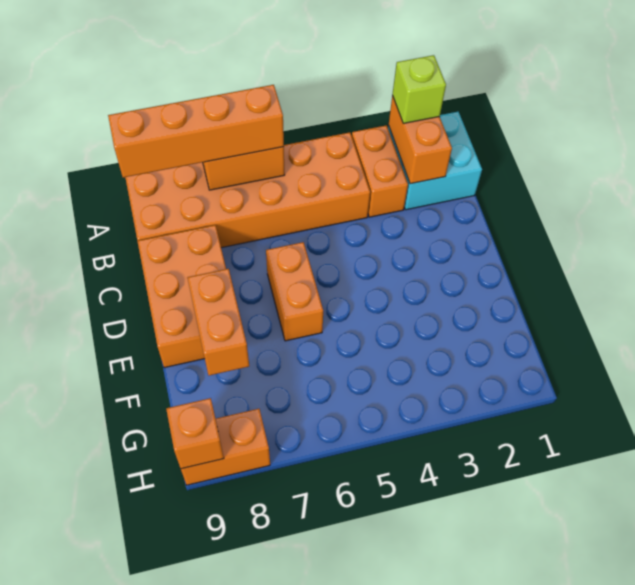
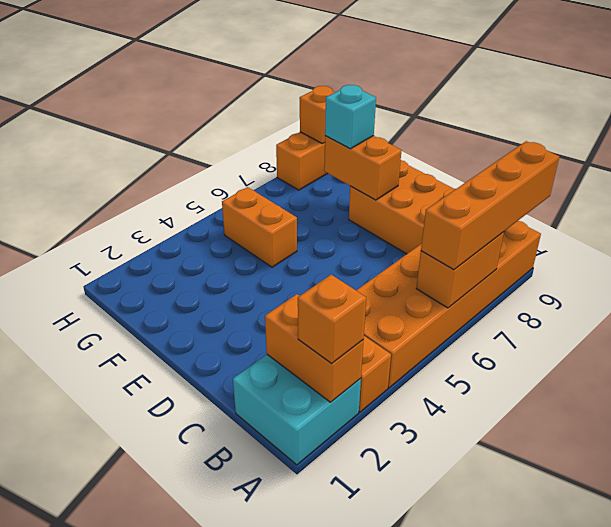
lime 1x1 brick [392,55,446,123] -> orange 1x1 brick [298,274,366,364]
orange 1x2 brick [266,242,323,341] -> orange 1x2 brick moved to [222,187,297,267]
none -> cyan 1x1 brick [325,85,376,149]

